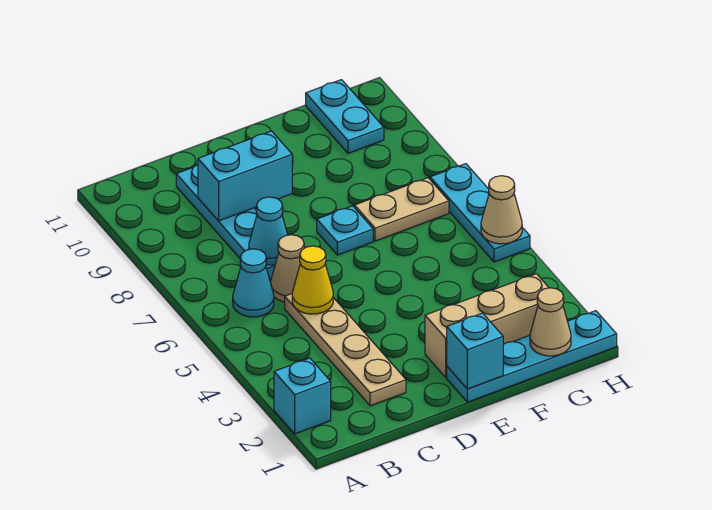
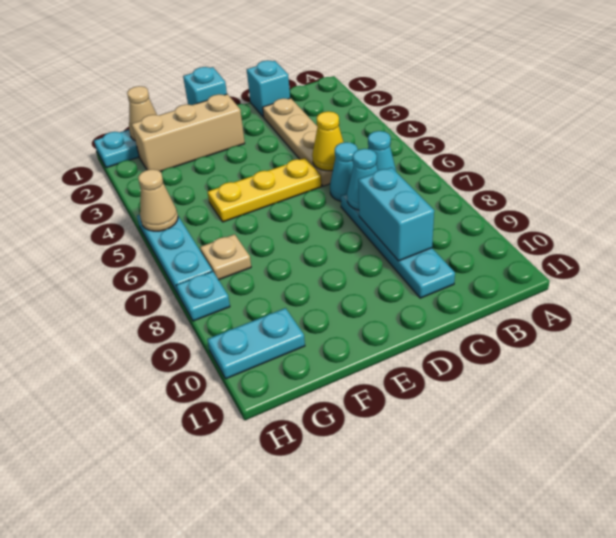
cyan 1x1 brick [274,358,331,434] -> cyan 1x1 brick moved to [247,60,290,117]
tan 1x1 cone [271,235,304,302] -> cyan 1x1 cone [330,142,358,201]
cyan 1x2 brick [198,131,292,221] -> cyan 1x2 brick turned to [358,168,434,261]
none -> yellow 1x3 plate [208,158,322,222]
cyan 1x1 plate [317,206,373,255] -> cyan 1x1 plate moved to [176,271,230,321]
tan 1x2 plate [355,178,449,241] -> tan 1x1 plate [200,234,251,280]
cyan 1x2 plate [306,80,384,153] -> cyan 1x2 plate turned to [207,308,305,379]

